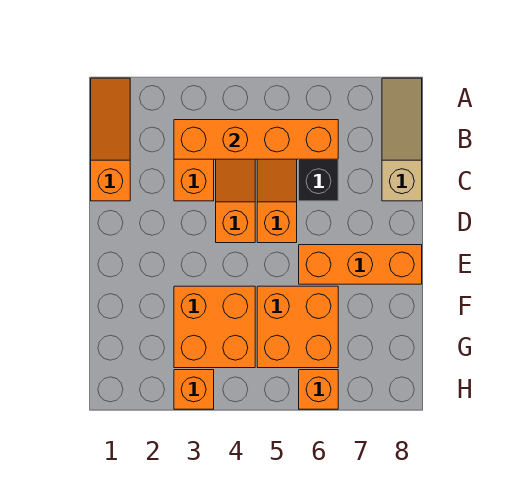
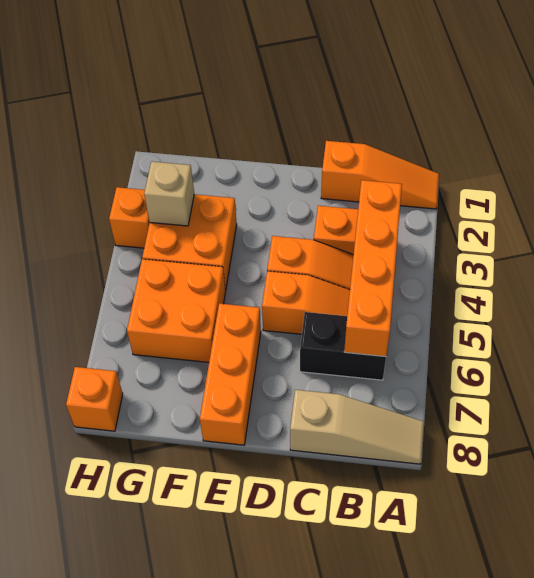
none -> tan 1x1 brick [144,161,194,226]
orange 1x1 brick [299,370,338,409] -> orange 1x1 brick moved to [66,367,123,431]

